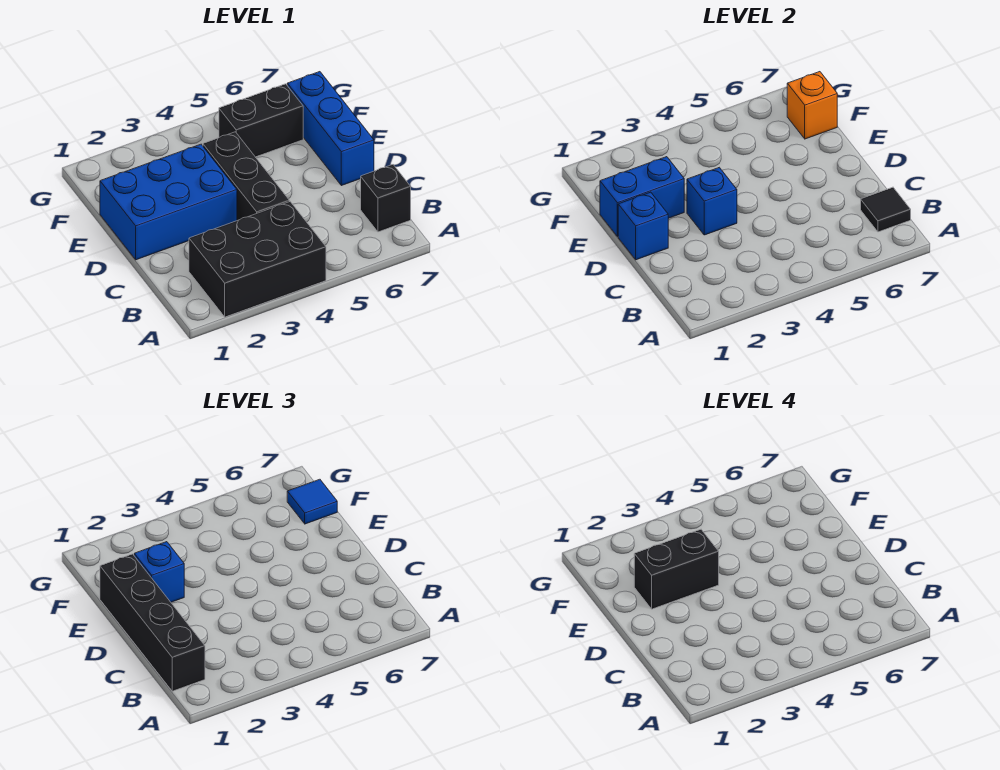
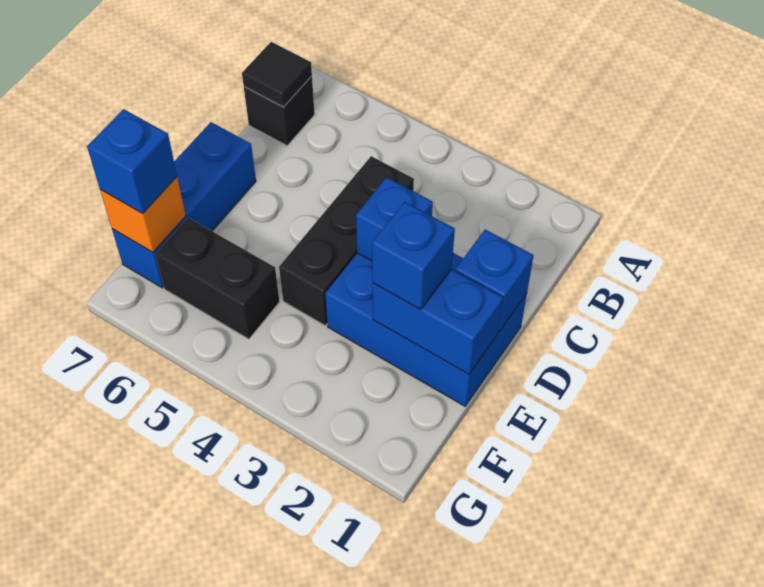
black 2x3 brick [189,202,326,317] -> none
black 1x4 brick [100,554,205,691] -> none
black 1x2 brick [634,529,719,609] -> none
blue 1x1 tile [287,479,337,524] -> blue 1x1 brick [87,109,177,214]

